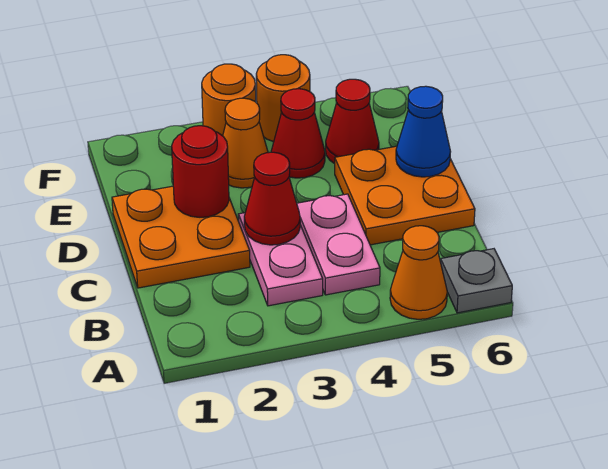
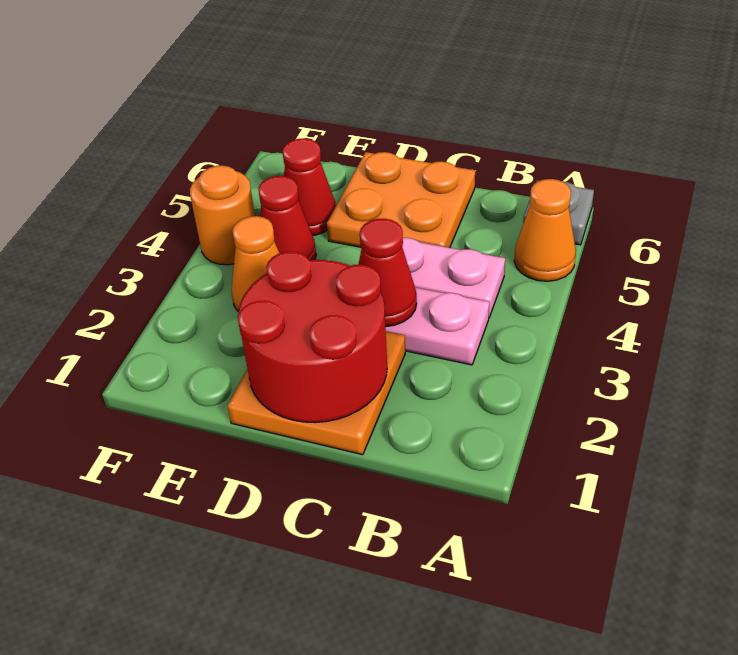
red 1x1 round brick [172,126,229,217] -> red 2x2 round brick [238,251,387,423]
blue 1x1 cone [396,86,451,177] -> none
orange 1x1 round brick [202,64,256,136] -> none

